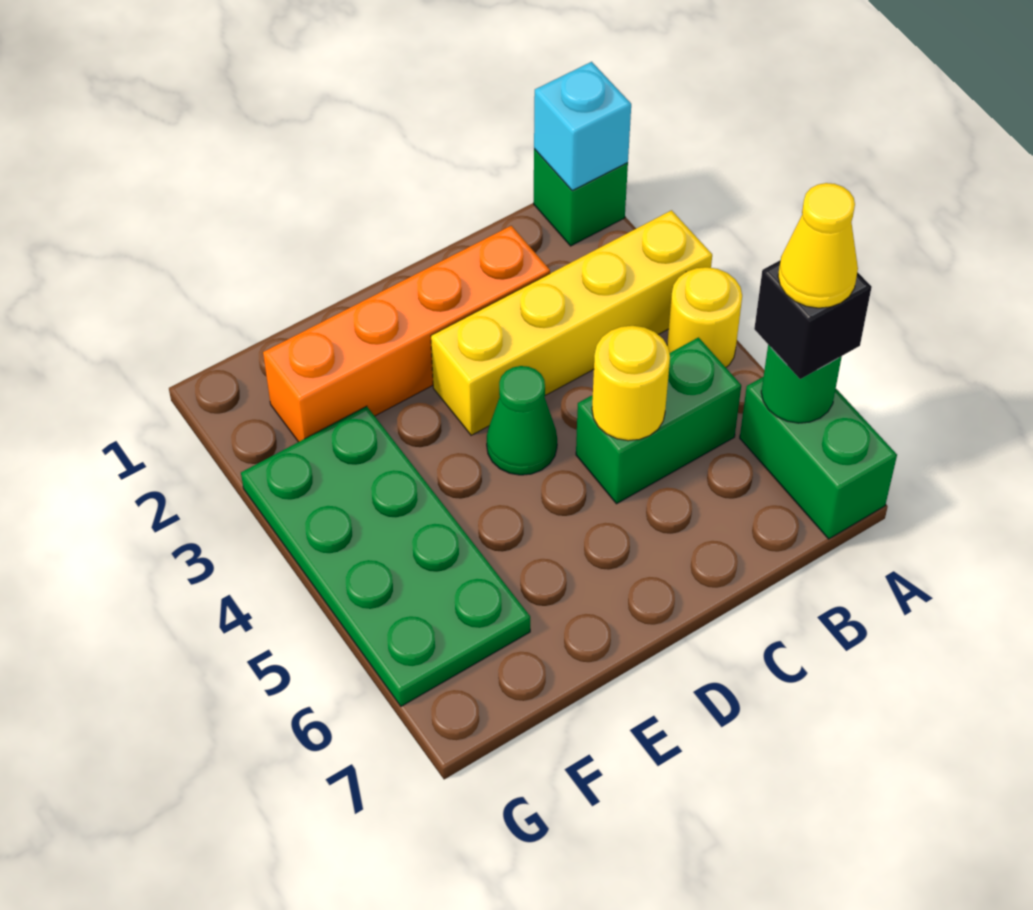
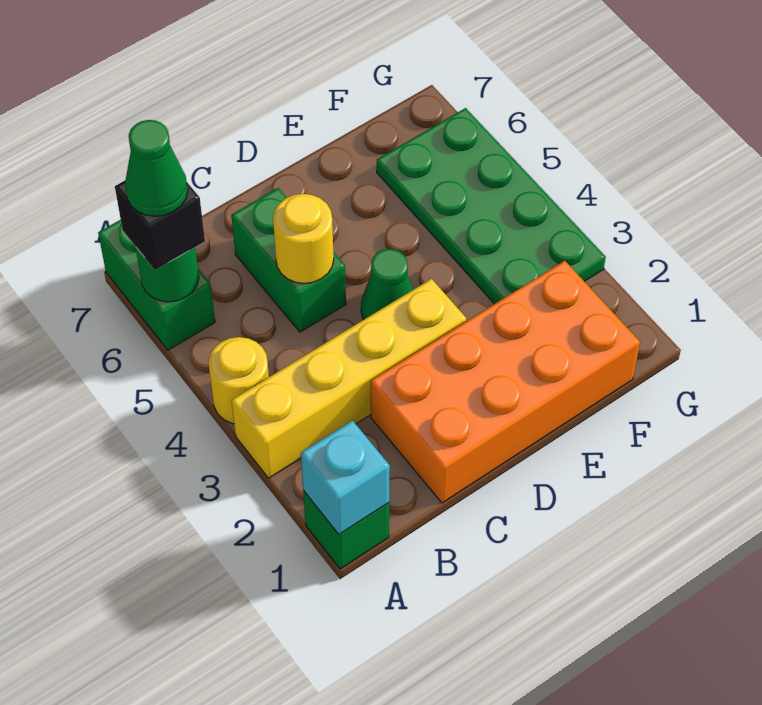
yellow 1x1 cone [778,183,858,308] -> green 1x1 cone [125,120,188,216]
green 1x2 brick [576,338,741,504] -> green 1x2 brick turned to [231,188,346,332]
orange 1x4 brick [263,226,550,442] -> orange 2x4 brick [371,261,640,503]

